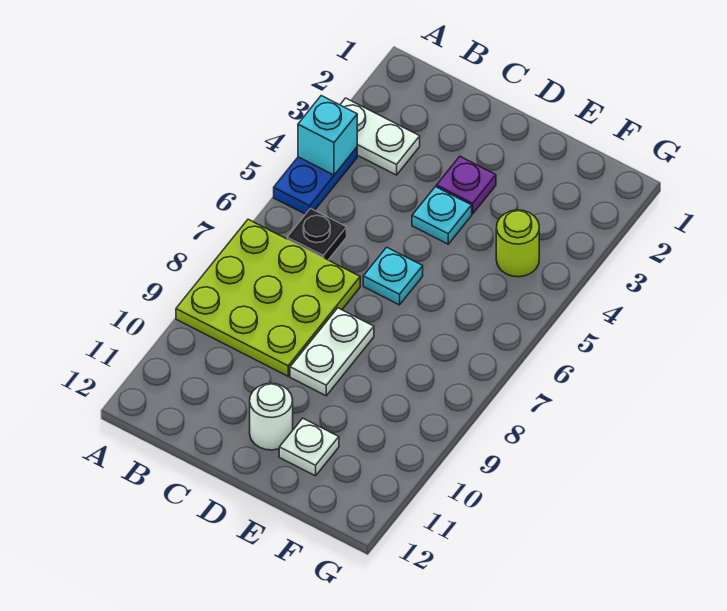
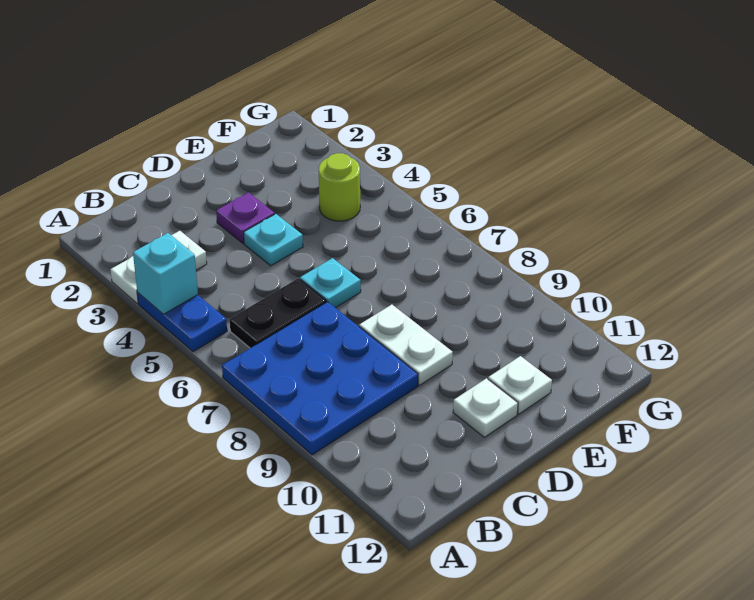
lime 3x3 plate [176,219,360,376] -> blue 3x3 plate [222,302,418,455]
black 1x1 plate [287,209,347,260] -> black 1x2 plate [229,278,326,348]
white 1x1 round brick [250,383,293,450] -> white 1x1 plate [453,378,518,437]

